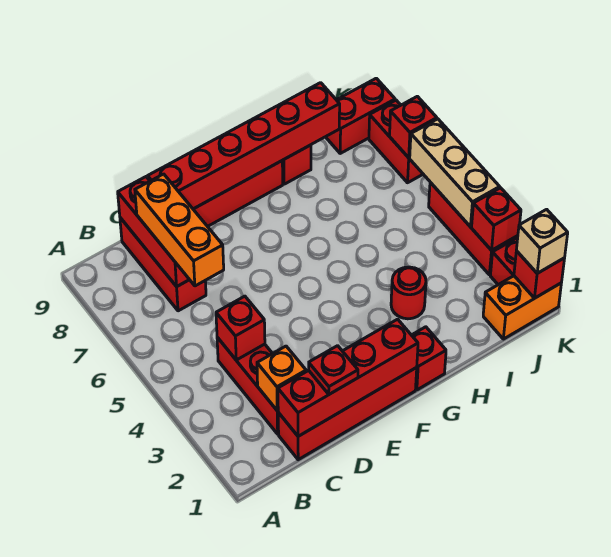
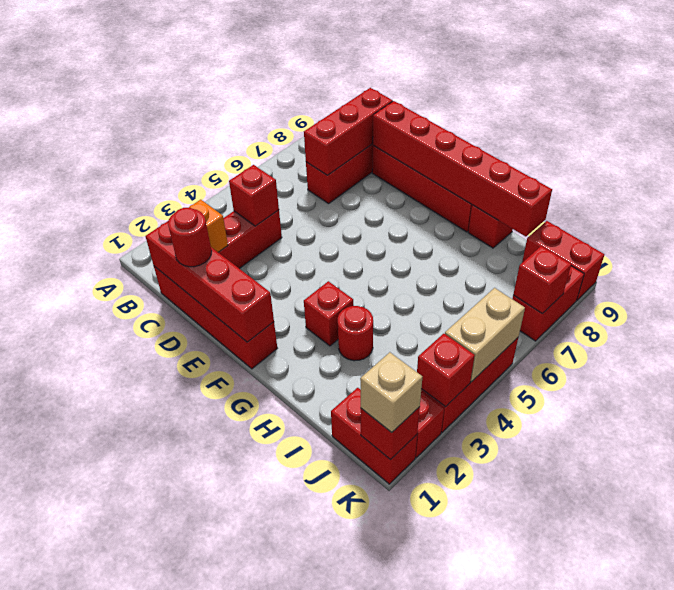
orange 1x3 brick [135,174,224,286] -> none
red 1x1 plate [309,346,358,394] -> red 1x1 round brick [168,208,212,267]
red 1x1 brick [412,327,446,390] -> red 1x1 brick moved to [304,281,354,346]
orange 1x2 brick [483,276,561,339] -> red 1x2 brick [331,388,417,484]
tan 1x3 brick [409,119,500,227] -> tan 1x2 brick [445,288,525,382]

